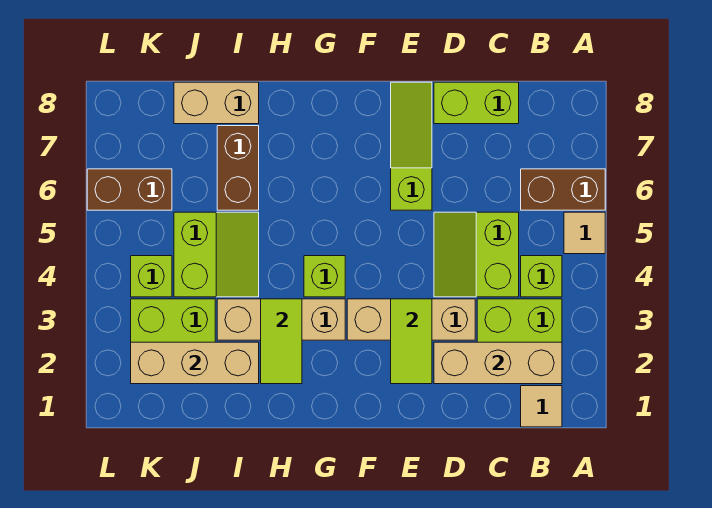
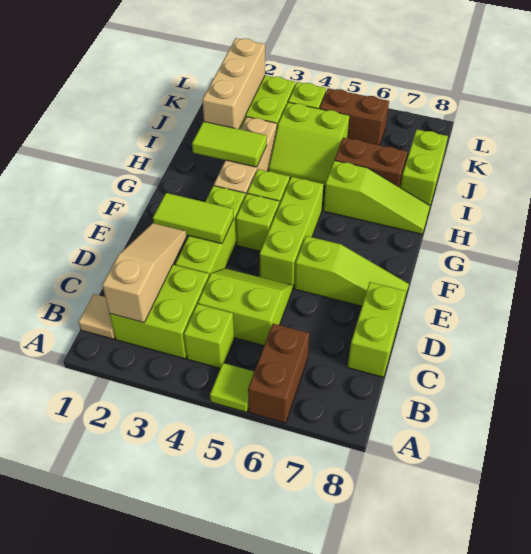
tan 1x1 tile [564,212,605,254] -> lime 1x1 tile [210,363,254,412]
tan 1x3 brick [434,342,562,384] -> tan 1x3 slope [102,223,186,323]
tan 1x3 brick [347,299,475,340] -> lime 1x3 brick [175,186,245,277]
none -> lime 1x3 brick [260,177,324,289]
none -> lime 1x1 brick [236,194,279,251]
none -> lime 1x3 slope [324,160,430,234]
tan 1x2 brick [174,82,259,124] -> lime 1x2 brick [400,130,448,205]
brown 1x2 brick [87,169,172,210] -> brown 1x2 brick turned to [320,88,389,145]

